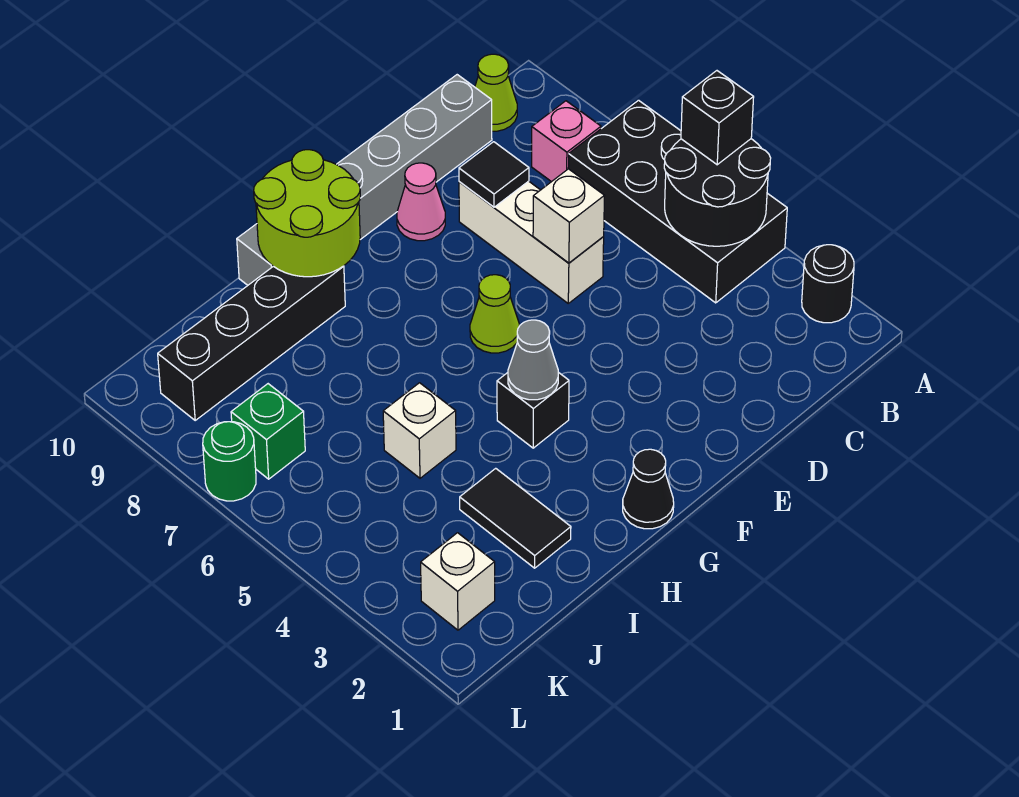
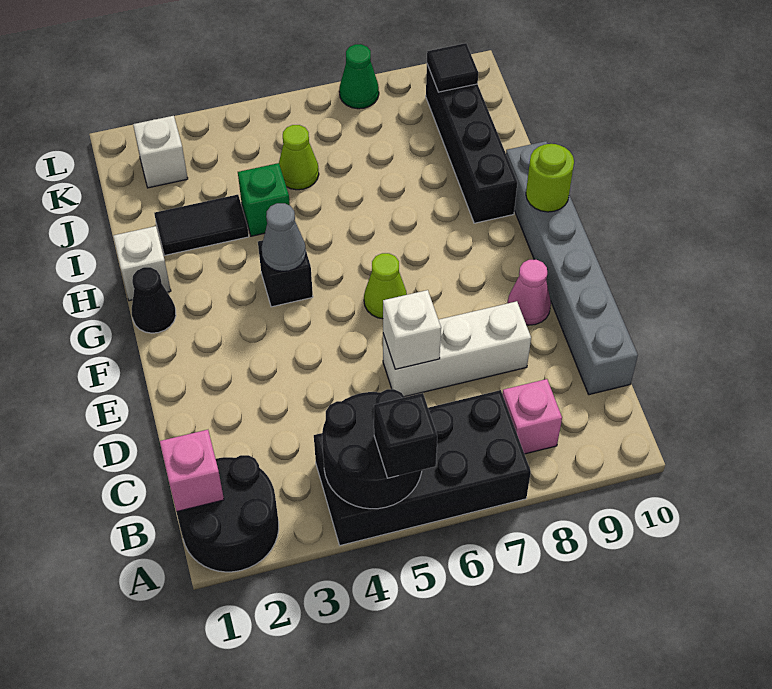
black 1x1 round brick [802,245,854,323] -> black 2x2 round brick [177,455,279,572]
none -> pink 1x1 brick [160,430,224,512]
lime 1x1 cone [475,54,517,131] -> lime 1x1 cone moved to [279,125,319,190]
black 1x1 tile [459,142,529,207] -> black 1x1 tile moved to [427,43,478,92]
lime 2x2 round brick [254,150,360,277] -> lime 1x1 round brick [526,144,574,212]
white 1x1 brick [383,383,456,478] -> white 1x1 brick moved to [113,226,171,301]
green 1x1 brick [231,384,305,479] -> green 1x1 brick moved to [238,163,290,236]
green 1x1 round brick [203,422,256,501] -> green 1x1 cone [339,44,379,109]

